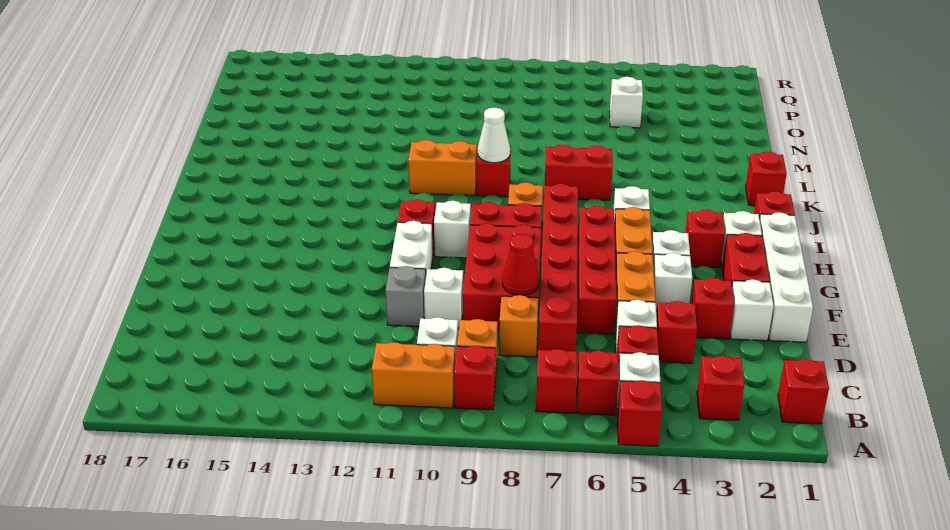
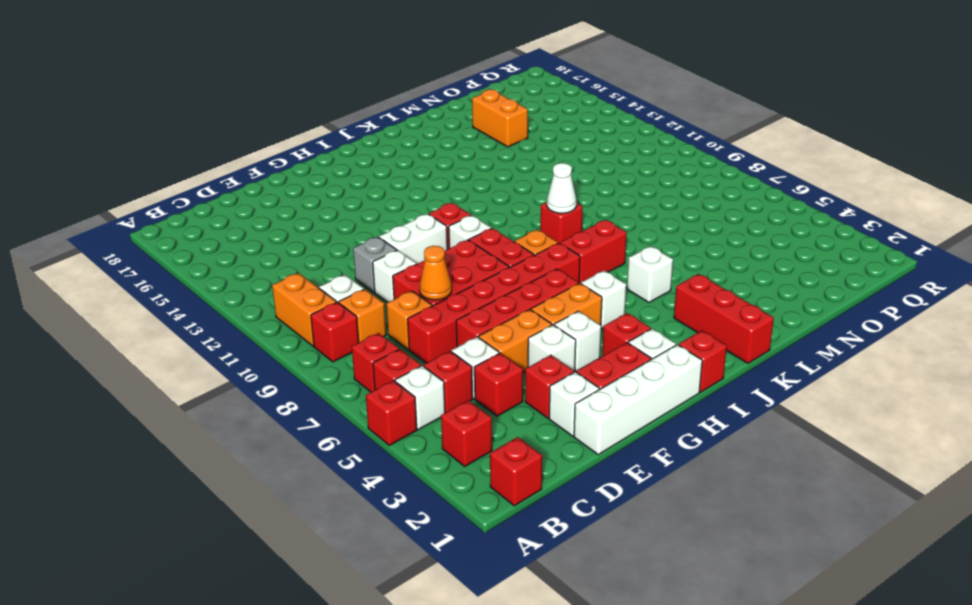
red 1x1 cone [502,234,539,295] -> orange 1x1 cone [420,246,452,300]
red 1x1 brick [746,152,787,206] -> red 1x3 brick [674,274,774,363]
red 1x2 brick [545,145,613,200] -> red 1x2 brick turned to [560,220,627,284]
orange 1x2 brick [408,140,477,196] -> orange 1x2 brick moved to [472,89,528,147]
white 1x1 brick [610,77,643,128] -> white 1x1 brick moved to [627,246,673,302]

